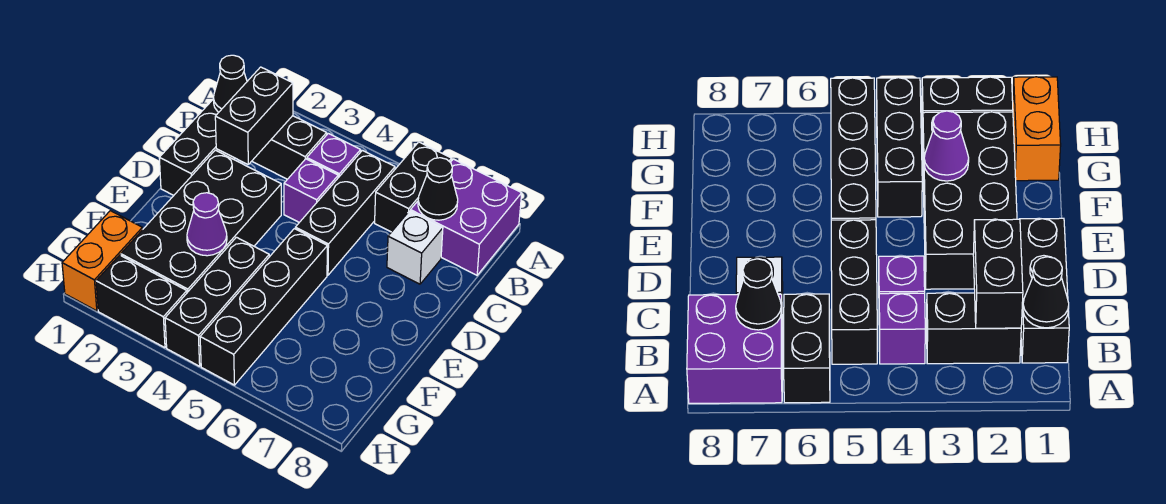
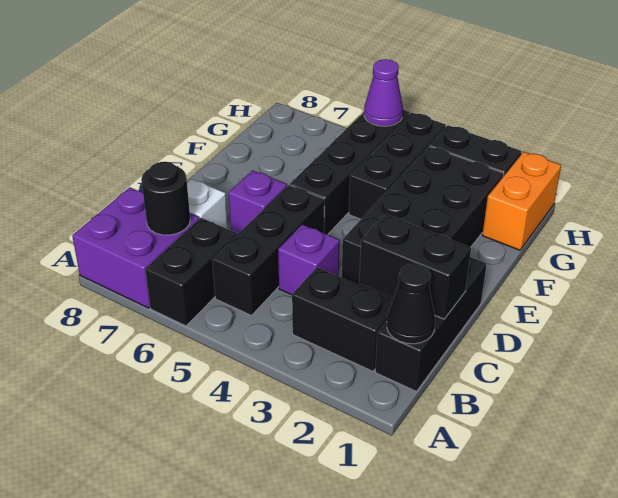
black 1x2 brick [215,67,293,164] -> black 1x2 brick turned to [359,214,471,319]
purple 1x1 brick [307,133,361,178] -> purple 1x1 brick moved to [229,170,287,234]
black 1x1 cone [418,158,458,220] -> black 1x1 round brick [141,162,190,235]
purple 1x1 cone [187,193,227,256] -> purple 1x1 cone moved to [364,59,403,126]

